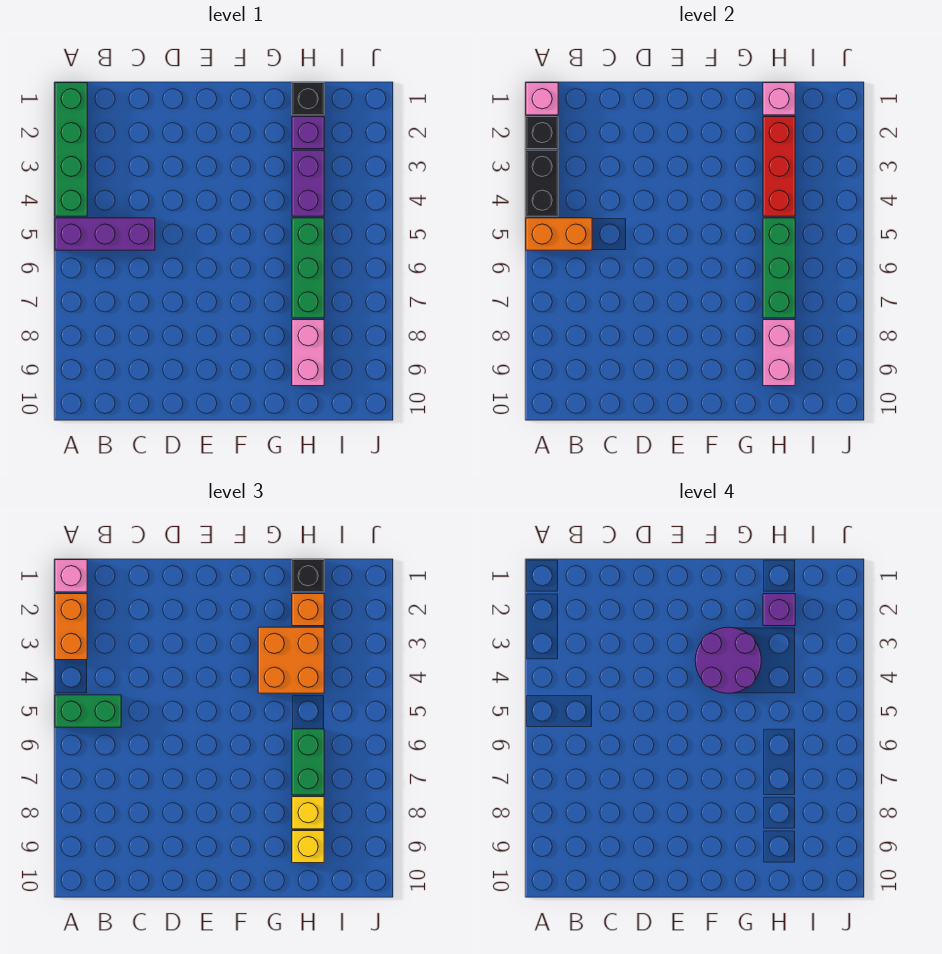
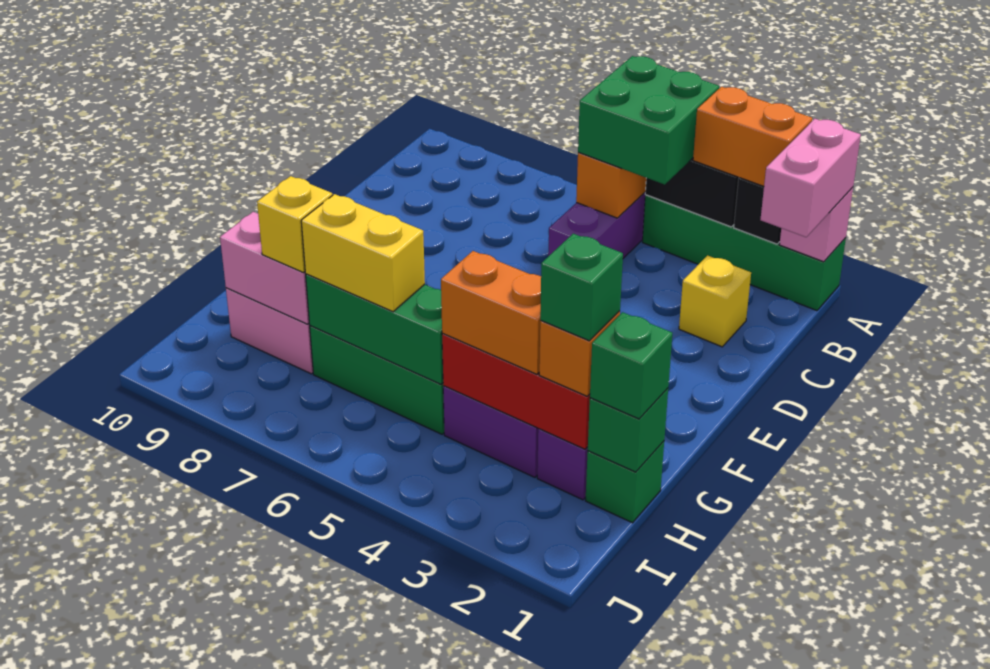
pink 1x1 brick [55,560,87,592] -> pink 1x2 brick [760,119,861,237]
green 1x2 brick [55,695,121,727] -> green 2x2 brick [578,56,719,185]
purple 2x2 round brick [695,627,761,693] -> none
orange 2x2 brick [258,627,324,693] -> orange 1x2 brick [441,251,541,374]
black 1x1 brick [292,83,324,115] -> green 1x1 brick [586,441,664,523]
pink 1x1 brick [763,83,795,115] -> green 1x1 brick [588,388,668,472]
black 1x1 brick [292,560,324,592] -> green 1x1 brick [590,312,672,419]
purple 1x1 brick [763,594,795,626] -> green 1x1 brick [540,234,623,341]
green 1x2 brick [292,729,324,795] -> yellow 1x2 brick [301,194,425,312]
yellow 1x1 brick [292,831,324,863] -> yellow 1x1 brick moved to [679,255,751,347]

